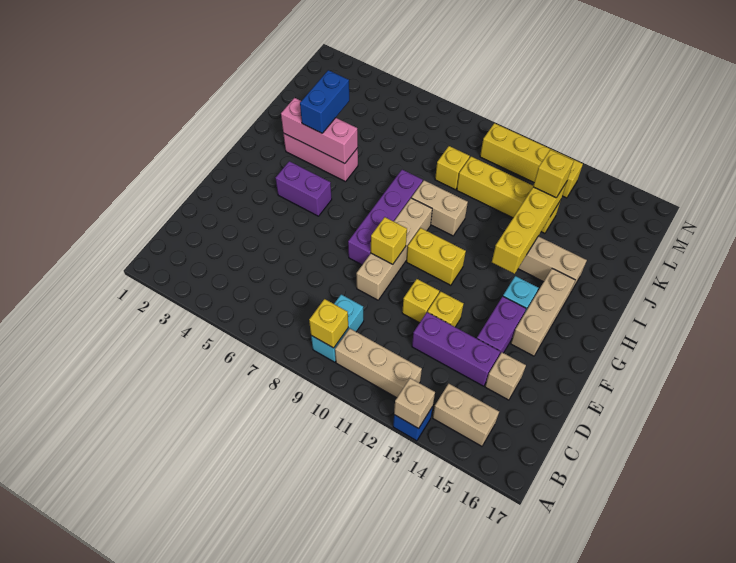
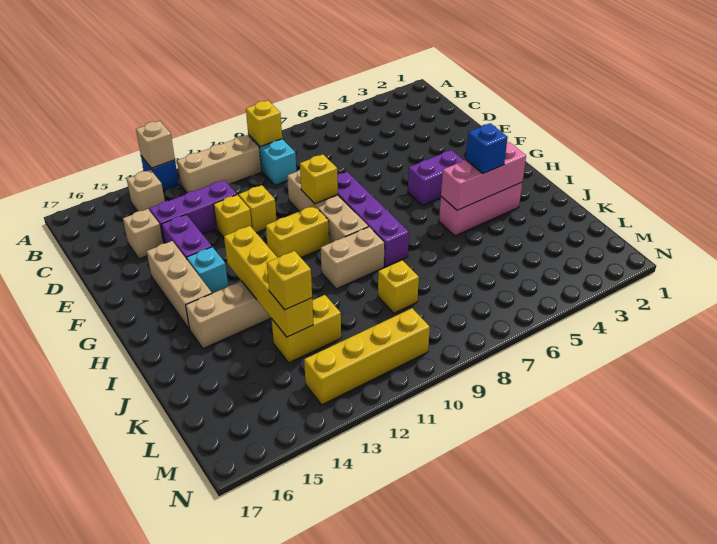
tan 1x2 brick [433,384,499,446] -> tan 1x1 brick [127,170,165,211]
blue 1x2 brick [300,70,349,133] -> blue 1x1 brick [466,123,508,174]
yellow 1x4 brick [457,157,561,233] -> yellow 1x2 brick [272,295,341,363]

